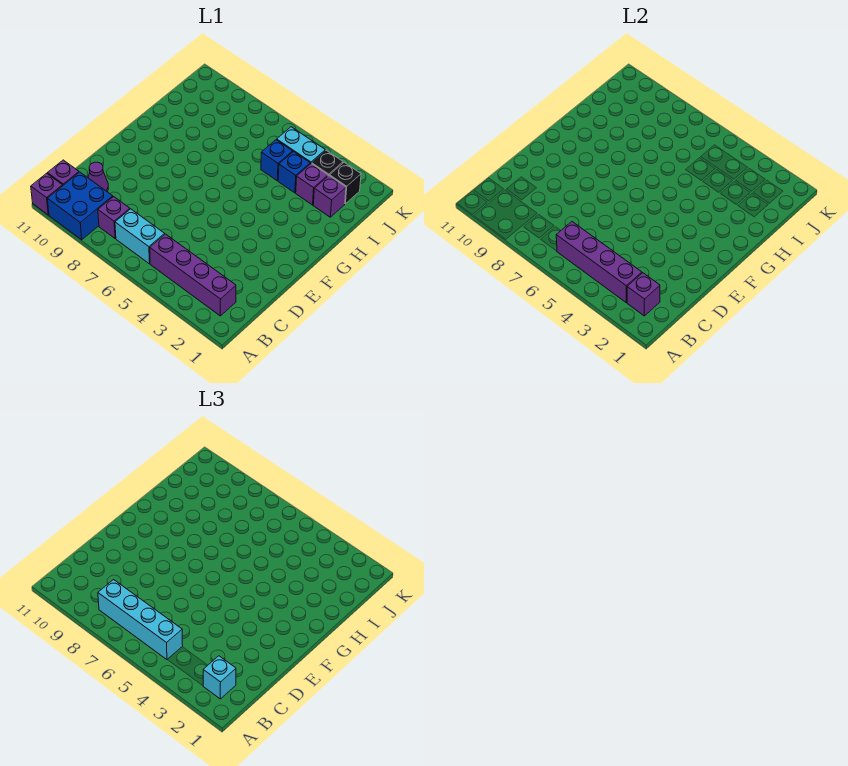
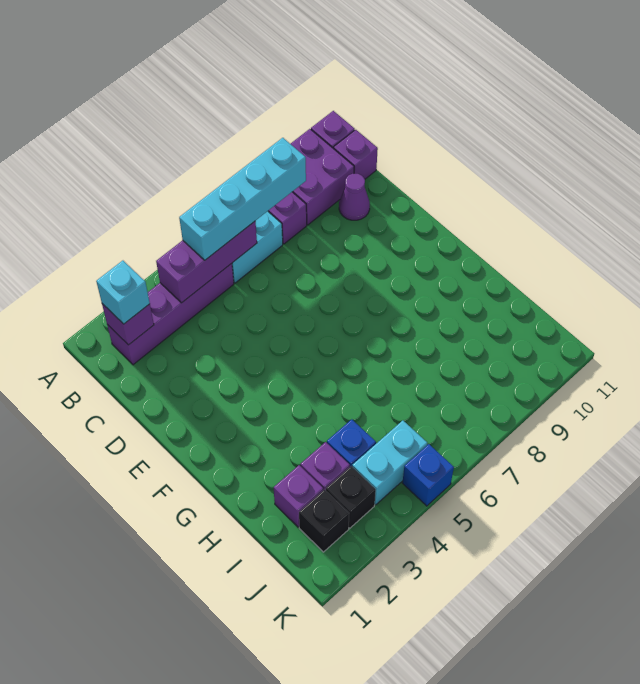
blue 2x2 brick [47,172,113,240] -> purple 2x2 brick [291,129,354,225]
purple 1x4 brick [556,222,642,303] -> purple 1x3 brick [156,221,257,303]
blue 1x1 brick [261,140,293,181] -> blue 1x1 brick moved to [402,444,454,506]

